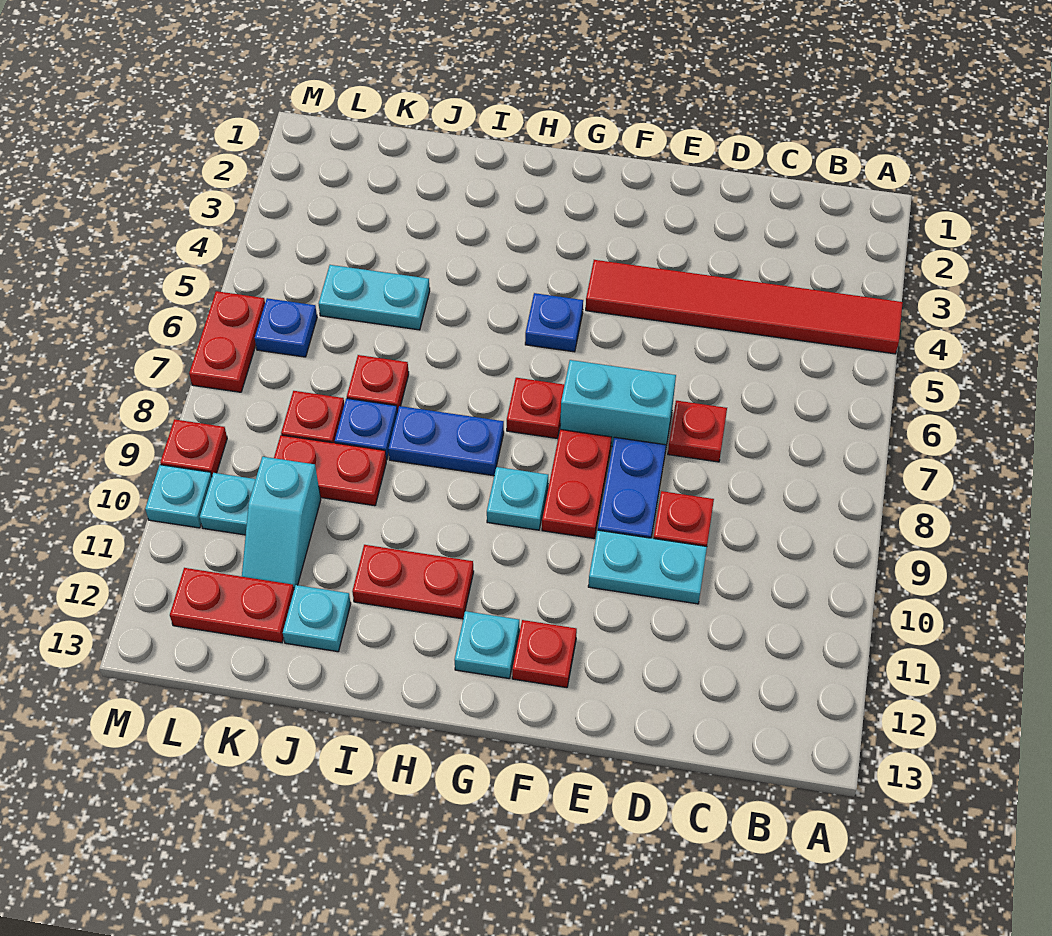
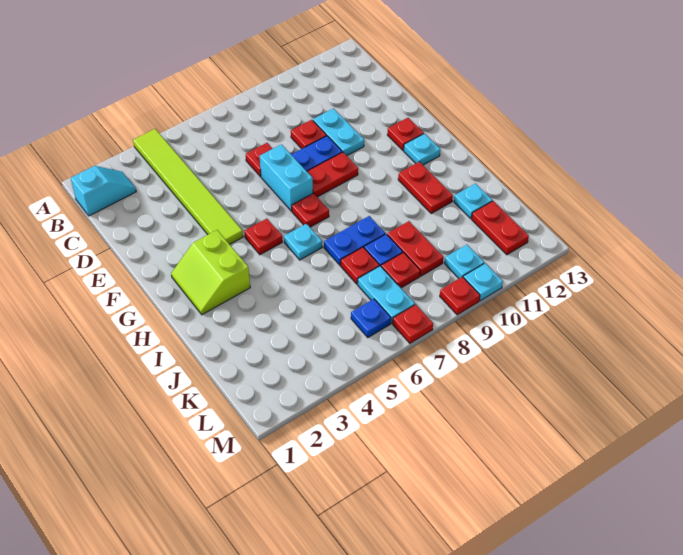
red 1x6 tile [586,260,903,354] -> lime 1x6 tile [133,129,243,244]
none -> lime 2x2 slope [171,230,250,315]
blue 1x1 plate [525,293,583,352] -> red 1x1 plate [244,219,282,255]
cyan 1x1 plate [487,467,548,530] -> cyan 1x1 plate moved to [284,224,322,260]
blue 1x2 plate [388,406,504,476] -> blue 1x2 plate turned to [324,216,385,265]
cyan 1x2 plate [319,265,430,330] -> cyan 1x2 plate moved to [358,266,415,323]
cyan 1x2 slope [242,457,321,589] -> cyan 1x2 slope moved to [71,166,136,216]
red 1x2 plate [189,291,265,392] -> red 1x1 plate [393,304,433,343]

